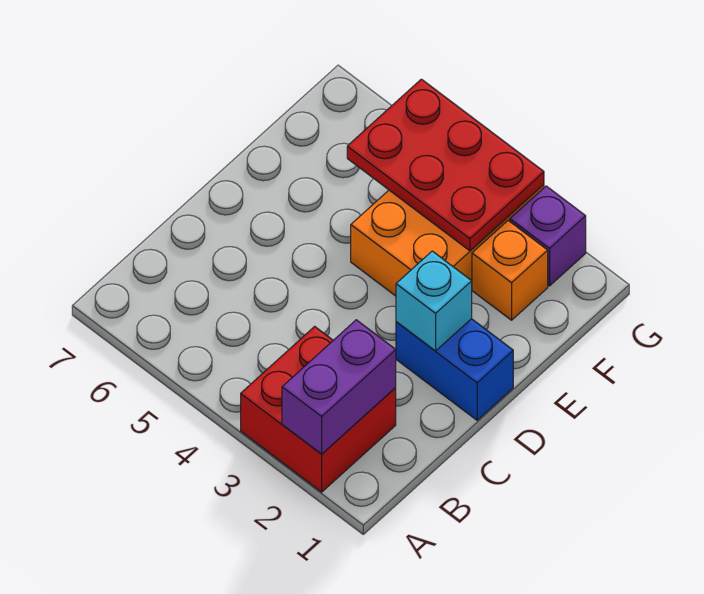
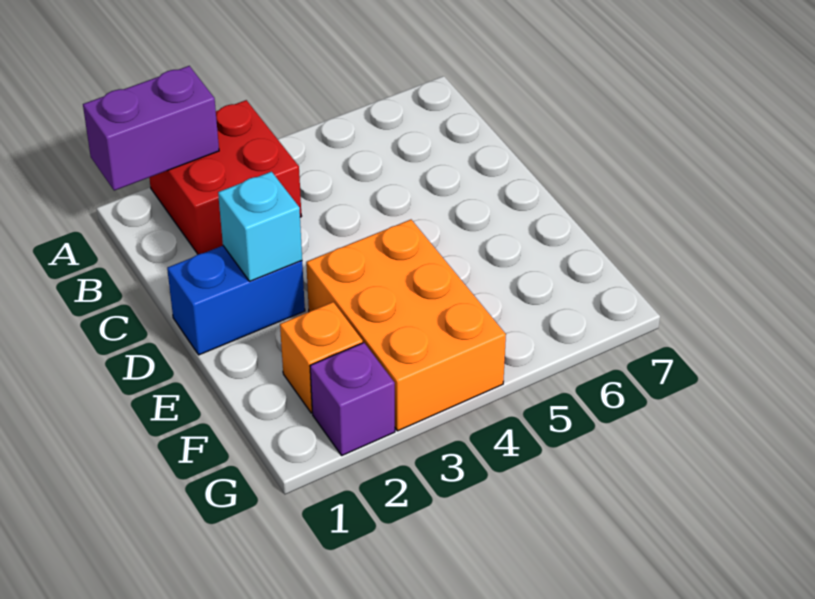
purple 1x2 brick [282,320,396,454] -> purple 1x2 brick turned to [83,66,219,191]
red 2x3 plate [347,79,544,251] -> none

